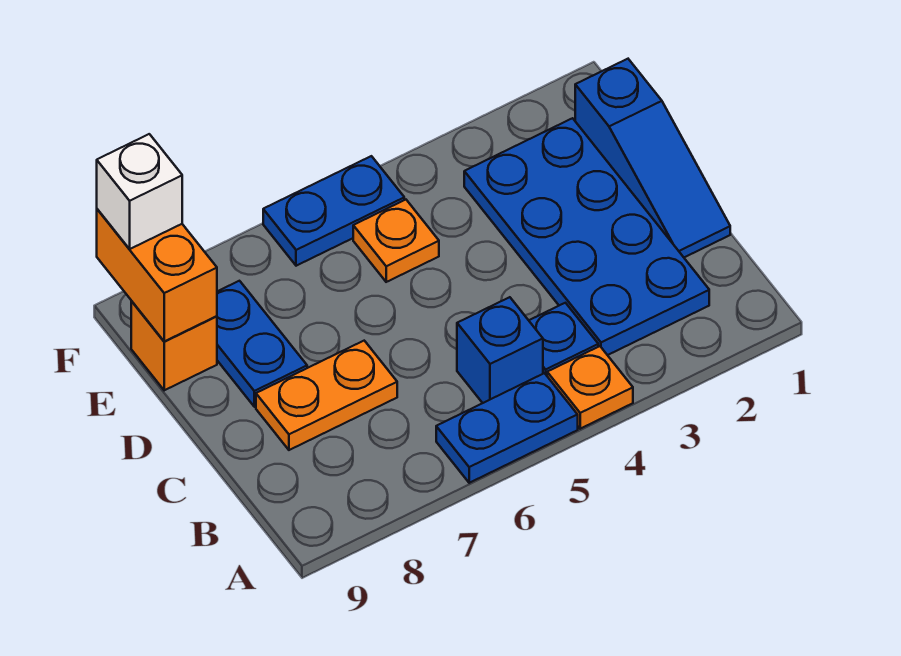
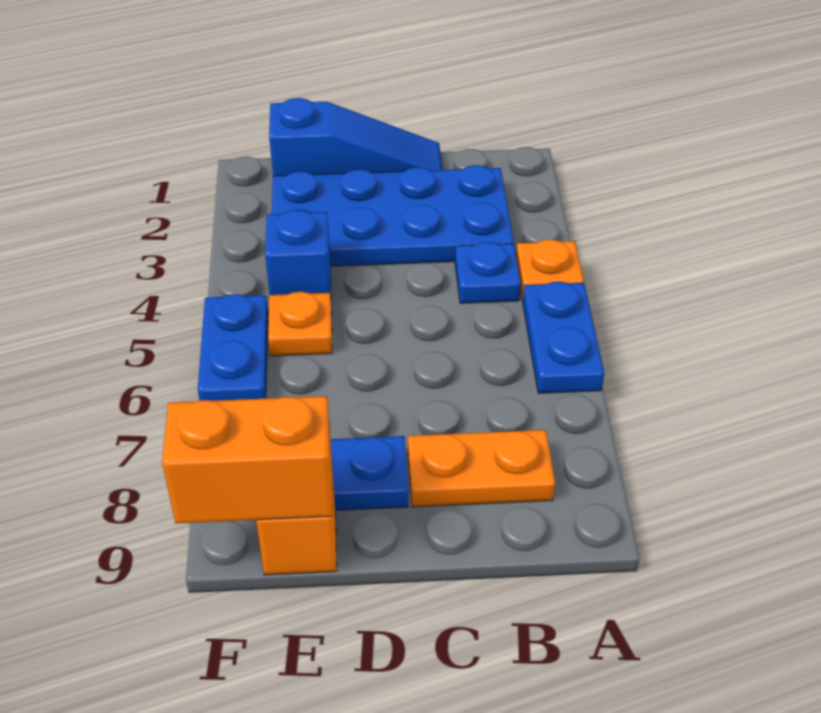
blue 1x1 brick [457,297,543,403] -> blue 1x1 brick moved to [265,210,331,295]
orange 1x2 plate [256,341,397,450] -> orange 1x2 plate turned to [408,430,555,507]
white 1x1 brick [97,134,182,249] -> none

